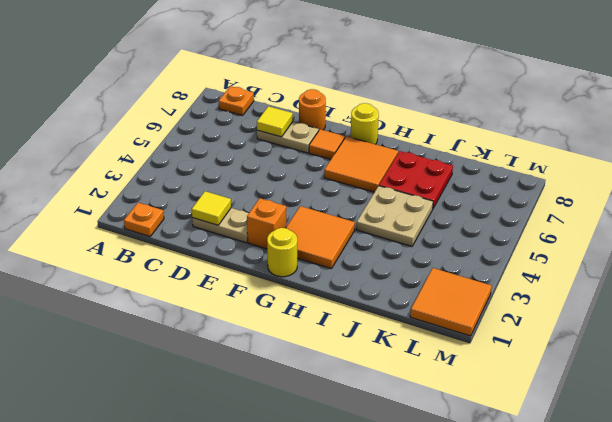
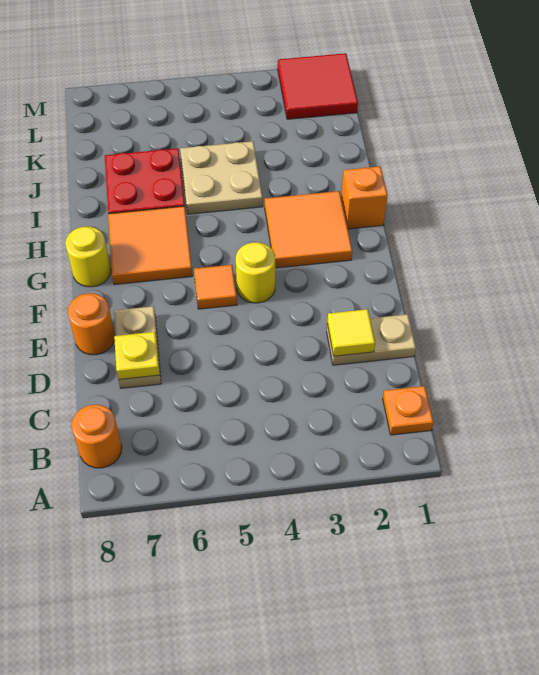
orange 1x1 plate [219,86,254,116] -> orange 1x1 round brick [72,405,122,468]
tan 1x2 plate [192,208,249,243] -> tan 1x2 plate turned to [327,314,416,365]
yellow 1x1 tile [257,106,293,137] -> yellow 1x1 plate [114,332,160,380]
orange 1x1 brick [247,198,286,249] -> orange 1x1 brick moved to [341,166,388,229]
orange 1x1 tile [309,129,345,159] -> orange 1x1 tile moved to [194,265,237,309]
yellow 1x1 round brick [267,228,297,277] -> yellow 1x1 round brick moved to [236,242,275,303]
orange 2x2 tile [410,268,492,336] -> red 2x2 tile [278,53,358,119]

